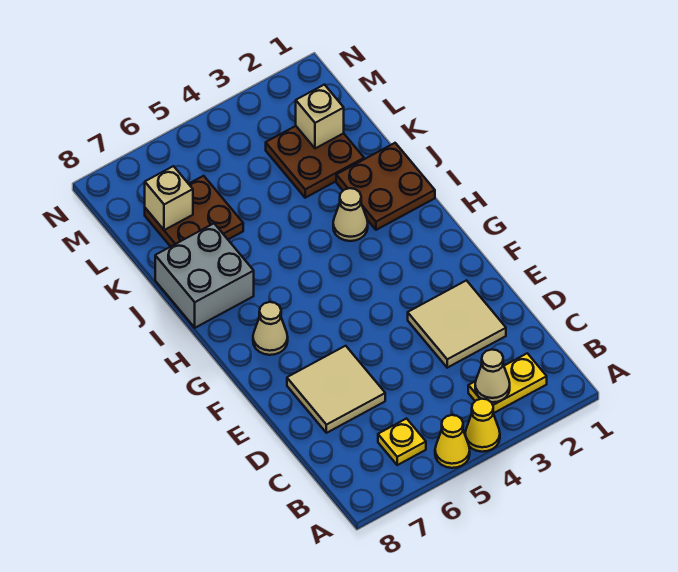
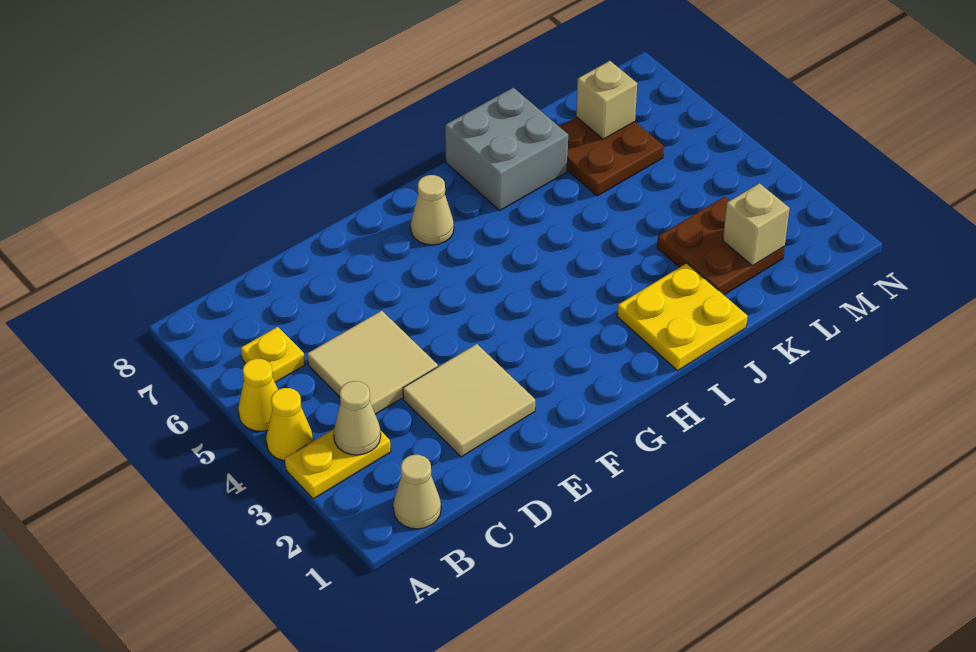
yellow 1x2 plate [468,353,547,413] -> yellow 1x2 plate turned to [285,429,391,499]
tan 2x2 tile [287,346,385,433] -> tan 2x2 tile moved to [307,311,438,414]
brown 2x2 plate [336,143,435,230] -> yellow 2x2 plate [617,263,748,371]
tan 1x1 cone [333,188,368,241] -> tan 1x1 cone moved to [393,455,441,529]

